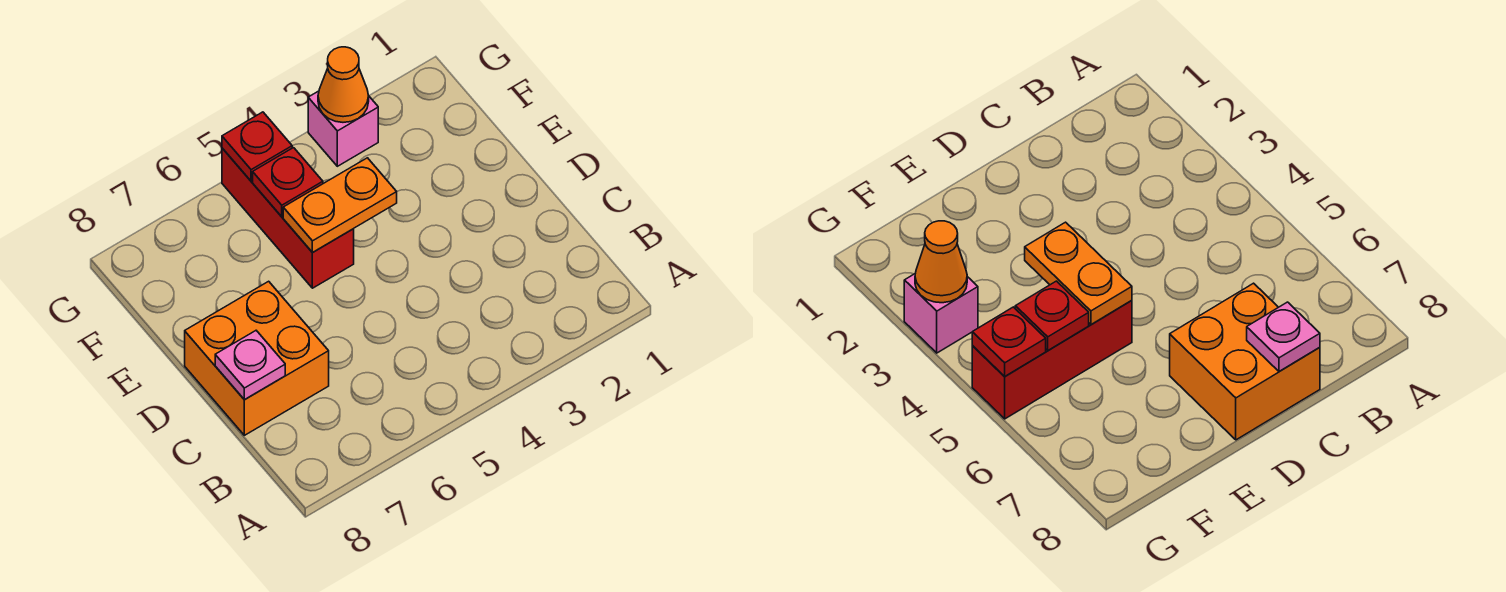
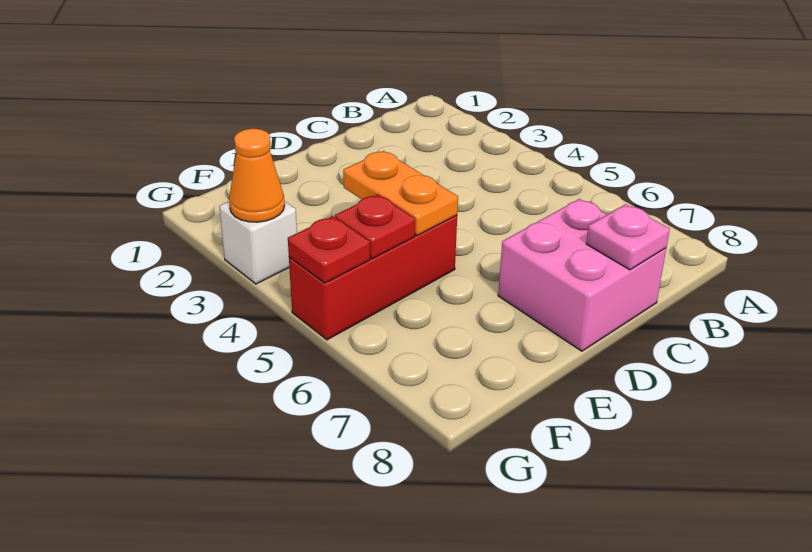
orange 2x2 brick [185,281,329,435] -> pink 2x2 brick [498,199,666,351]
pink 1x1 brick [308,91,378,166] -> white 1x1 brick [219,201,297,284]

